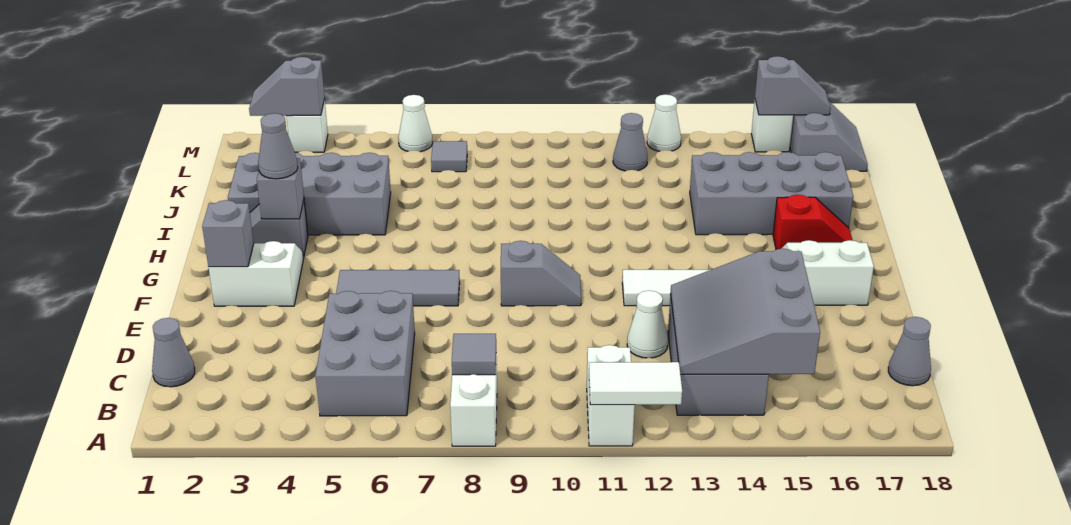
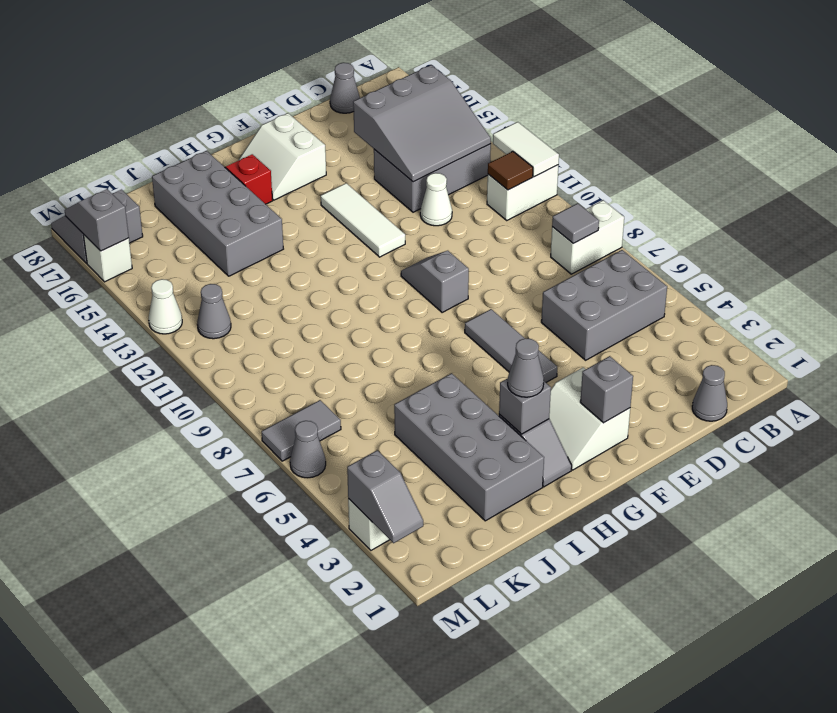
none -> brown 1x1 tile [488,151,533,190]
grey 1x1 tile [431,141,467,172] -> grey 1x2 tile [262,400,341,461]
white 1x1 cone [398,95,433,152] -> grey 1x1 cone [290,421,326,478]

